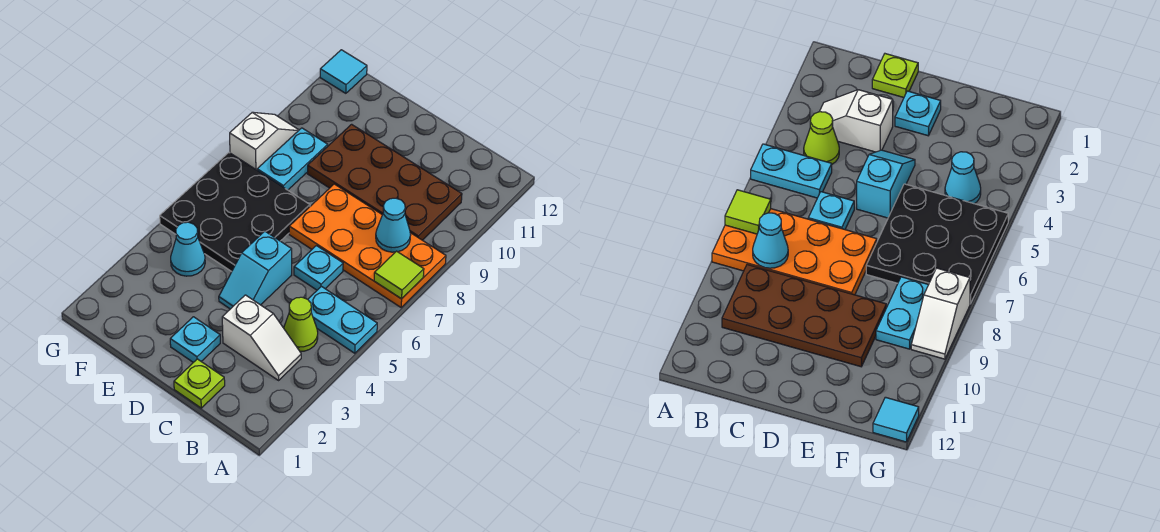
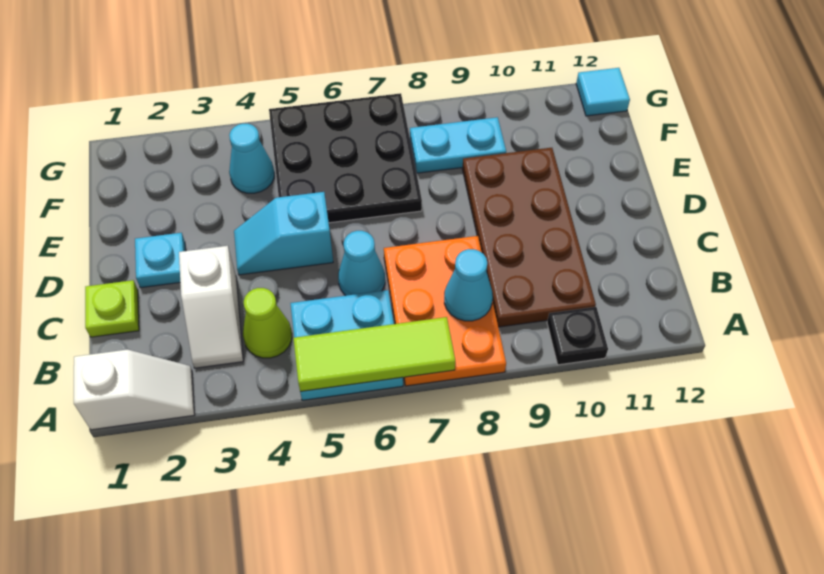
cyan 1x2 plate [308,286,377,353] -> cyan 2x2 plate [290,290,403,400]
orange 2x4 plate [289,184,446,307] -> orange 2x3 plate [384,236,506,386]
lime 1x1 tile [374,251,424,299] -> lime 1x3 tile [293,317,455,392]
none -> black 1x1 plate [547,307,608,365]
cyan 1x1 plate [294,246,343,290] -> cyan 1x1 cone [338,231,385,296]
white 1x2 slope [230,112,299,170] -> white 1x2 slope moved to [74,350,195,430]

